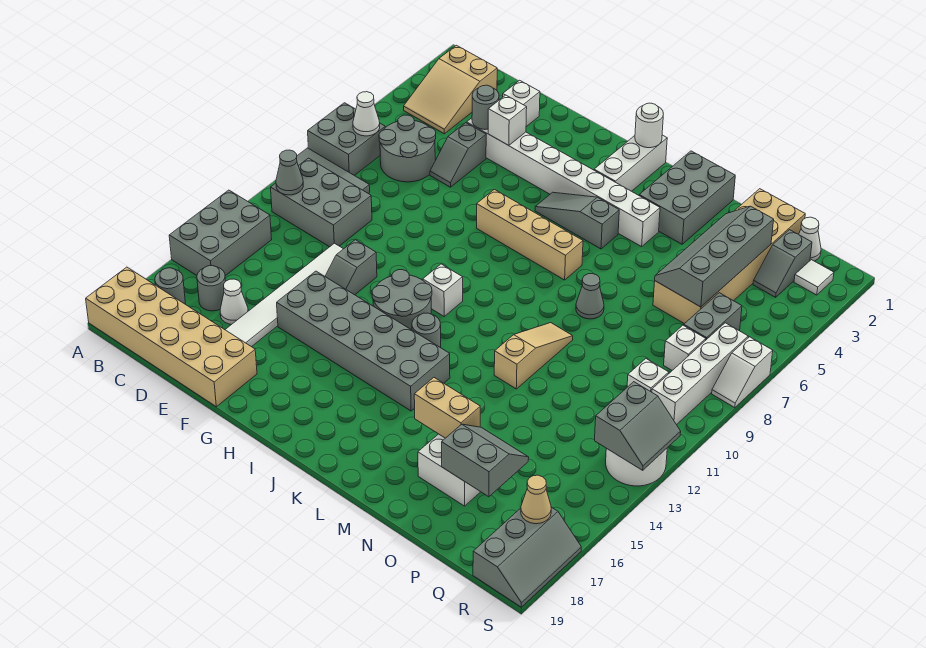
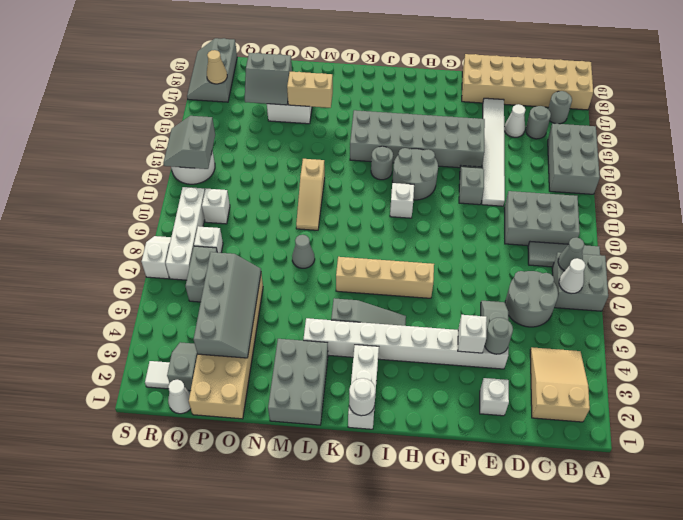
grey 1x1 cone [276,150,303,195] -> grey 1x1 cone moved to [558,237,584,271]

